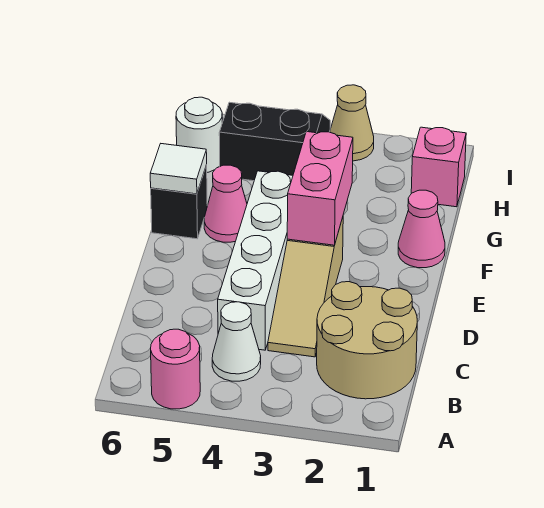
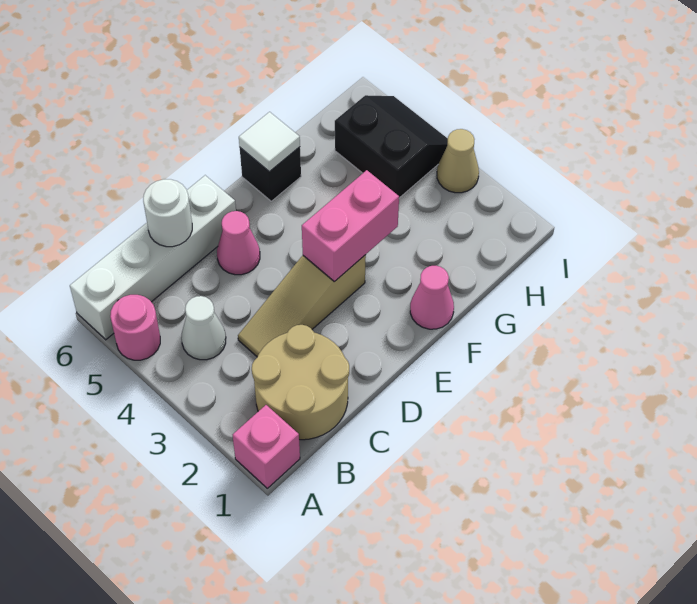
white 1x4 brick [218,171,293,350] -> white 1x4 brick moved to [70,175,236,340]
pink 1x1 cone [204,165,247,242] -> pink 1x1 cone moved to [217,211,260,275]
pink 1x1 brick [411,127,466,207] -> pink 1x1 brick moved to [233,405,300,488]
white 1x1 round brick [176,97,222,172] -> white 1x1 round brick moved to [143,179,192,247]

